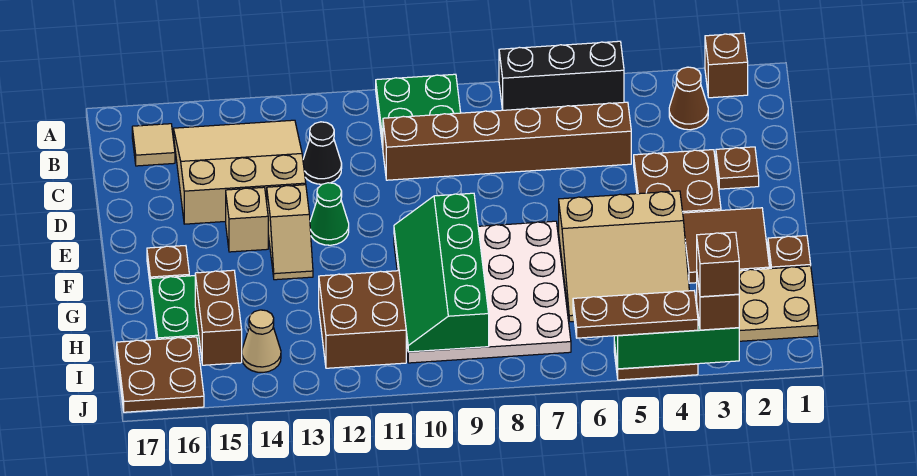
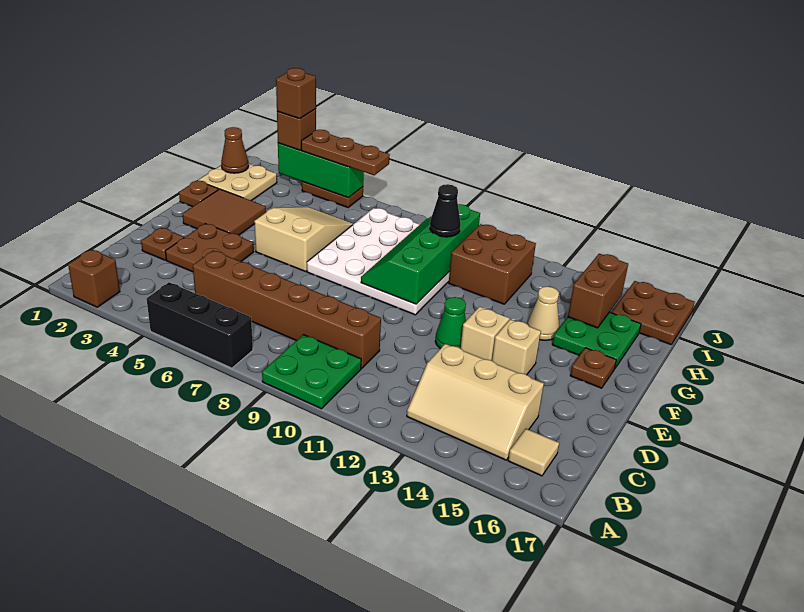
brown 1x1 cone [669,67,708,130] -> brown 1x1 cone moved to [221,127,249,173]
tan 3x3 slope [173,120,306,224] -> tan 2x3 slope [407,344,544,460]
black 1x1 cone [303,122,342,184] -> black 1x1 cone moved to [430,184,461,237]
tan 3x3 slope [559,191,689,322] -> tan 2x3 slope [254,207,354,271]
green 2x4 slope [394,193,489,352] -> green 2x4 slope turned to [361,204,480,304]
tan 1x1 cone [242,310,281,372] -> tan 1x1 cone moved to [527,286,559,340]

